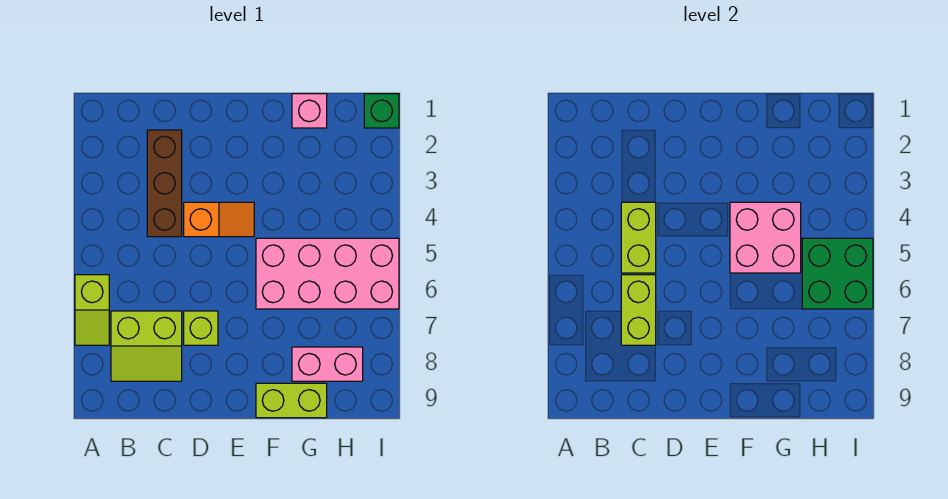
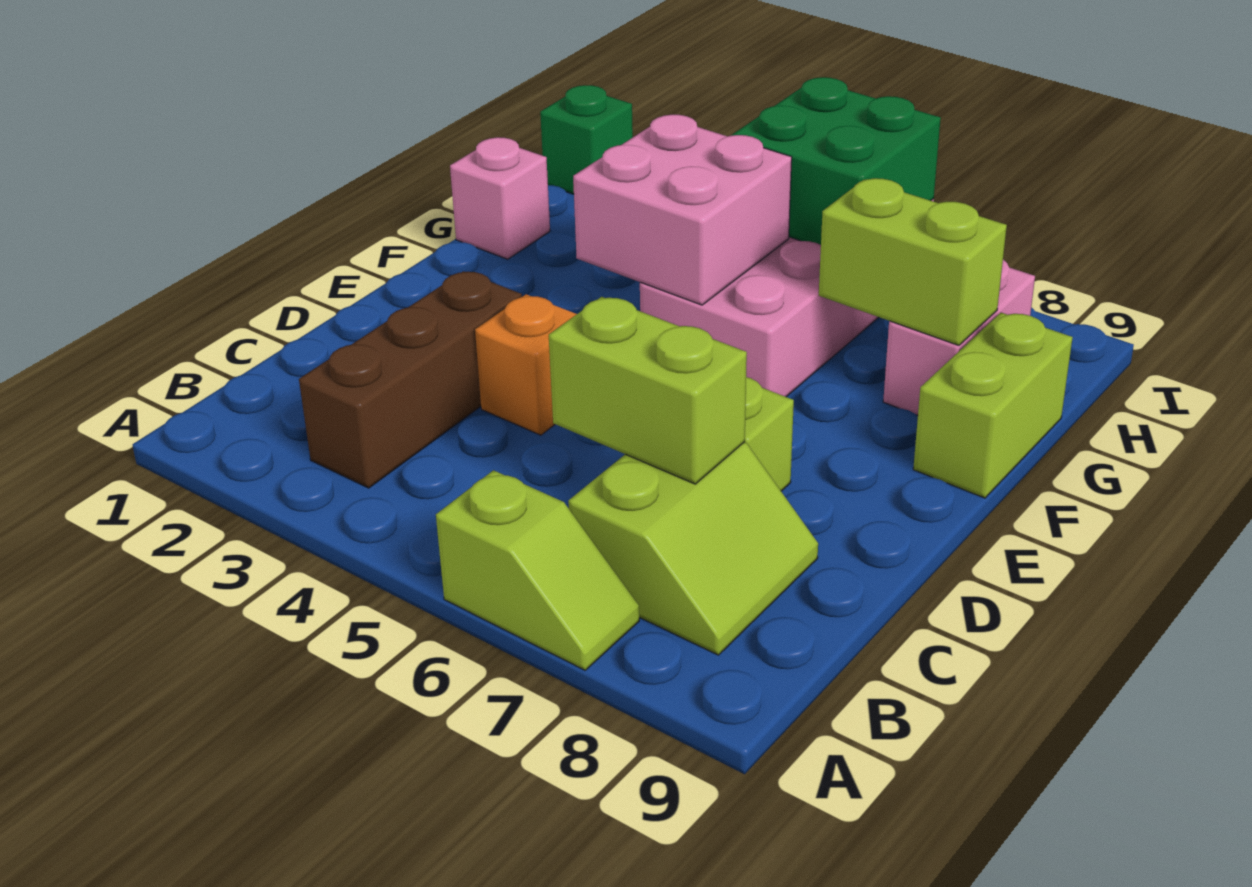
brown 1x3 brick [147,130,182,237] -> brown 1x3 brick turned to [299,271,522,488]
lime 1x2 brick [621,202,656,273] -> lime 1x2 brick moved to [819,178,1007,345]

